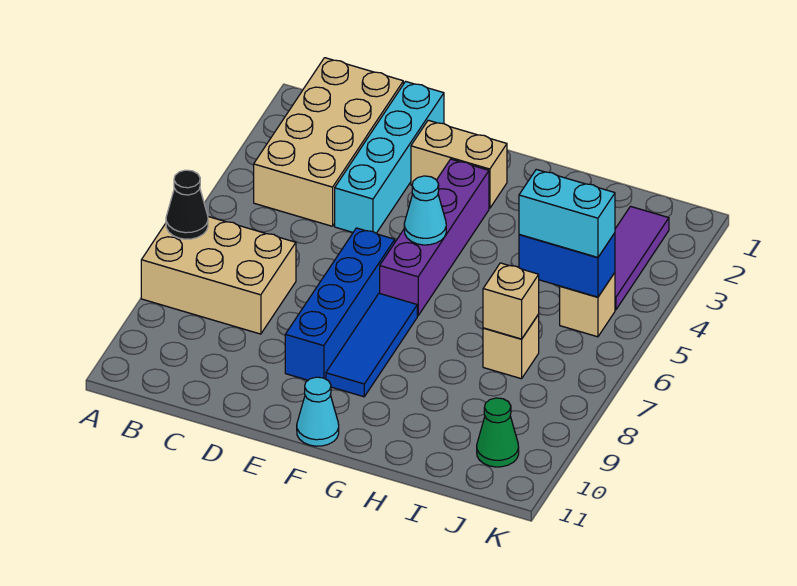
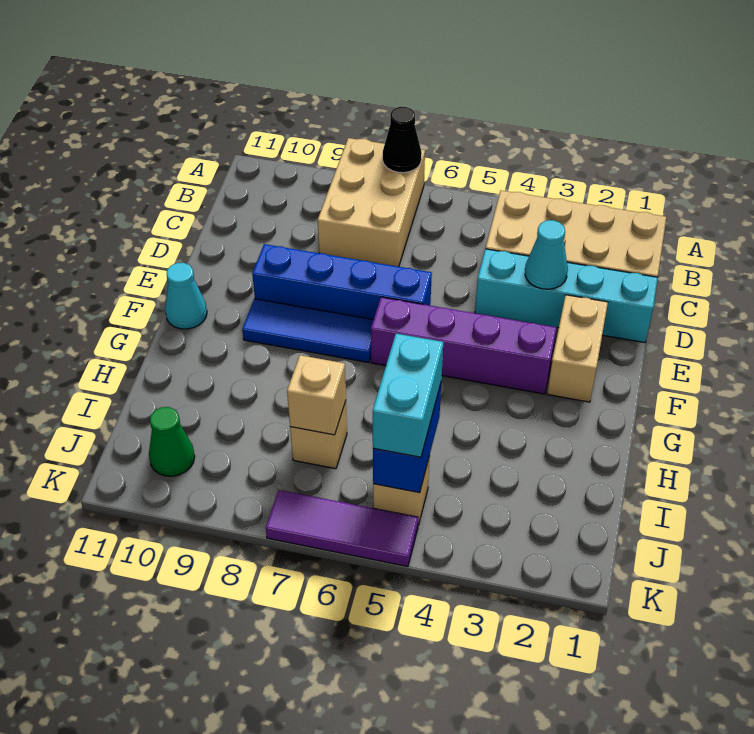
cyan 1x1 cone [404,176,446,245] -> cyan 1x1 cone moved to [525,220,568,289]
purple 1x3 tile [615,206,669,310] -> purple 1x3 tile moved to [266,490,418,567]

